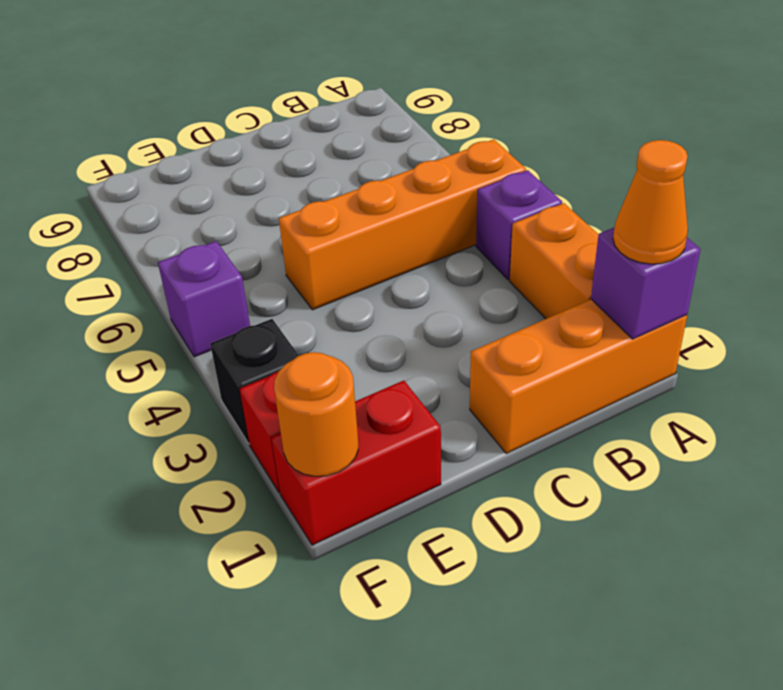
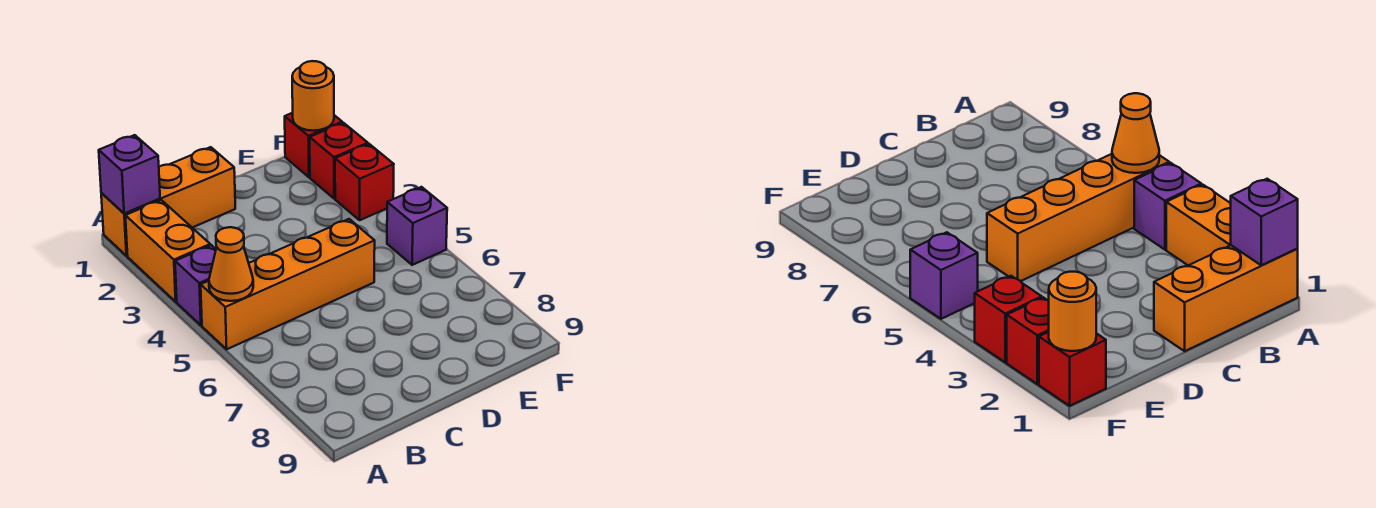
orange 1x1 cone [613,140,688,264] -> orange 1x1 cone moved to [209,227,253,301]
red 1x2 brick [271,381,441,545] -> red 1x1 brick [285,113,342,177]
black 1x1 brick [210,319,299,444] -> red 1x1 brick [335,144,394,220]

